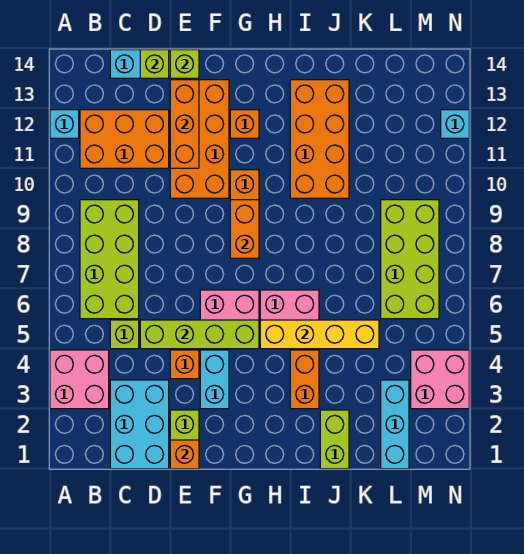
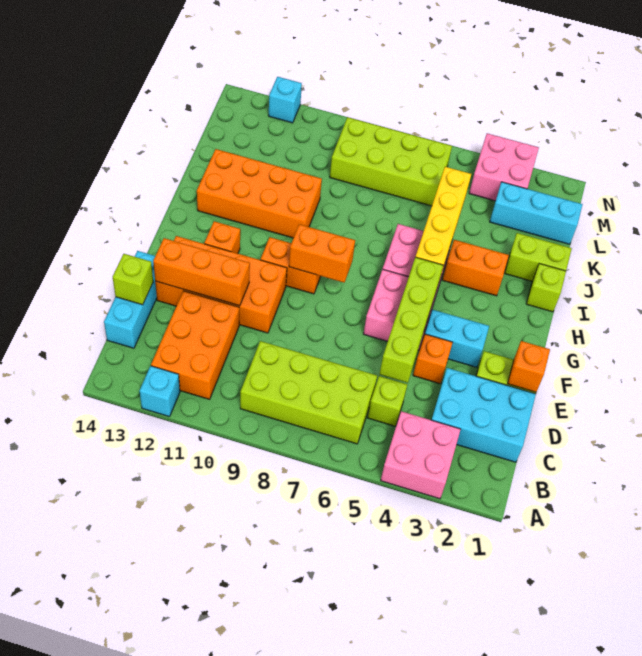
lime 1x1 brick [170,50,199,78] -> lime 1x1 brick moved to [526,264,566,312]

